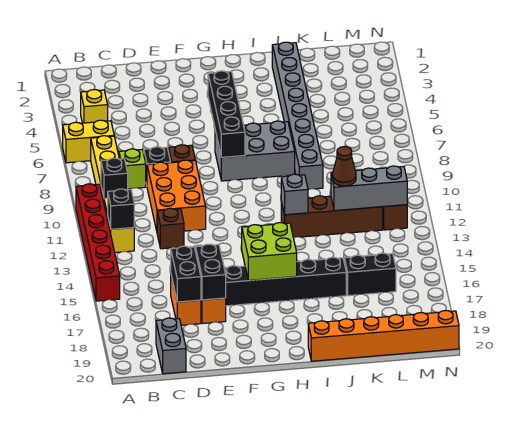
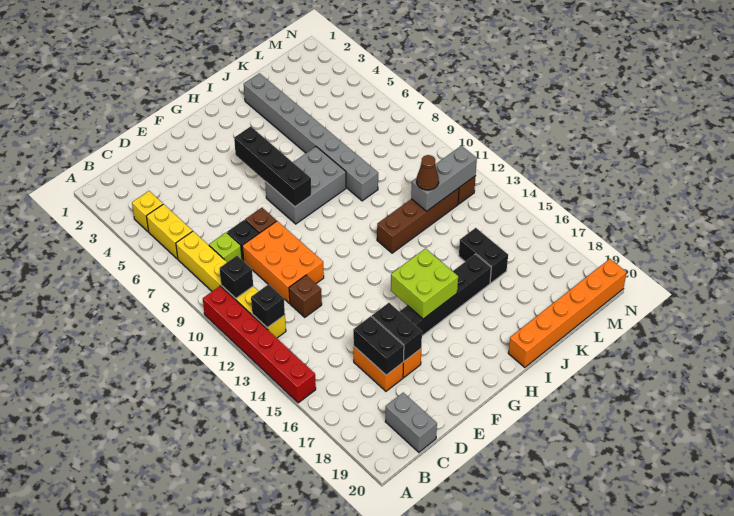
yellow 1x2 brick [63,120,114,163] -> yellow 1x2 brick turned to [146,204,192,259]
grey 1x1 brick [281,174,308,215] -> none
black 1x2 brick [344,253,396,296] -> black 1x2 brick turned to [459,228,508,283]

